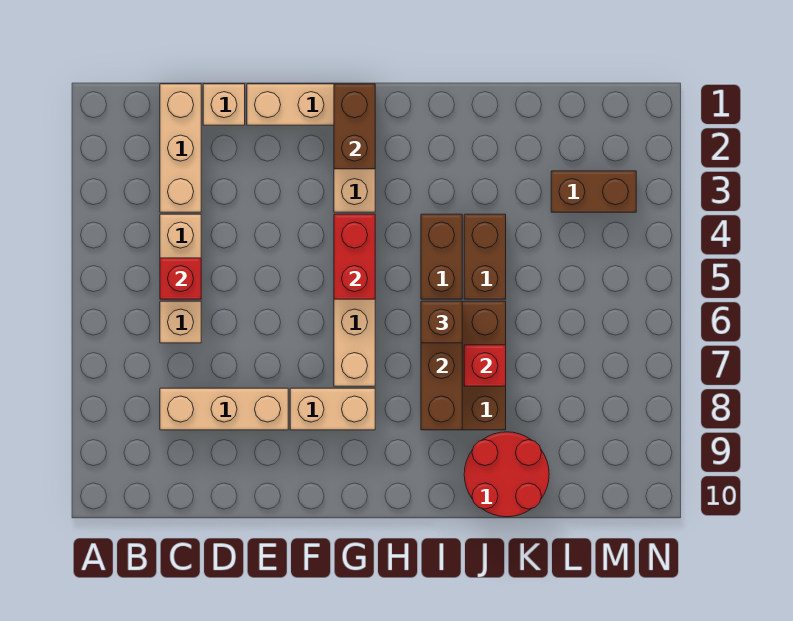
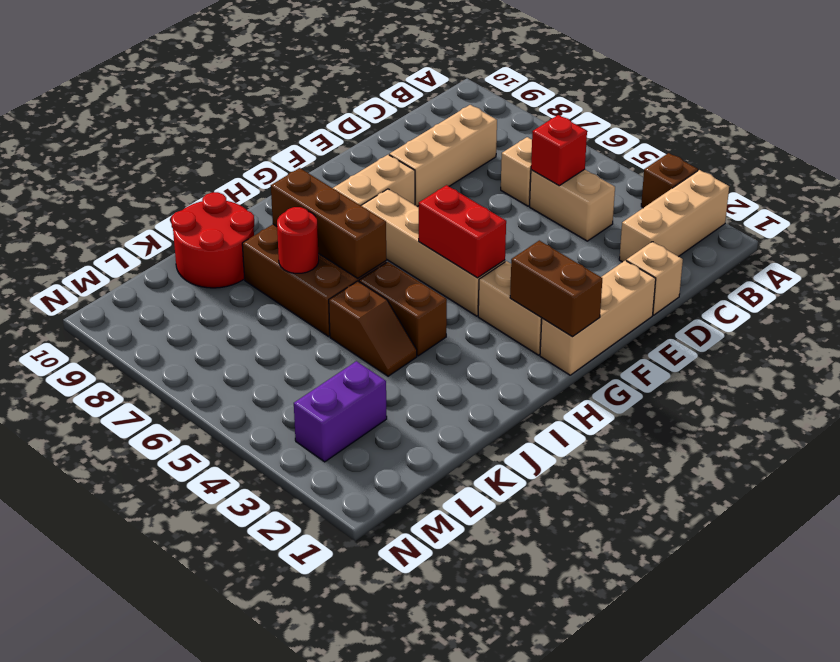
tan 1x3 brick [160,84,201,212] -> tan 1x3 brick turned to [619,170,729,262]
brown 1x1 brick [421,301,462,343] -> brown 1x1 brick moved to [641,153,698,208]
brown 1x2 brick [464,214,506,299] -> brown 1x2 slope [329,281,417,376]
red 1x1 brick [464,345,506,386] -> red 1x1 round brick [277,207,319,274]
brown 1x2 brick [551,171,636,212] -> purple 1x2 brick [294,361,387,462]

